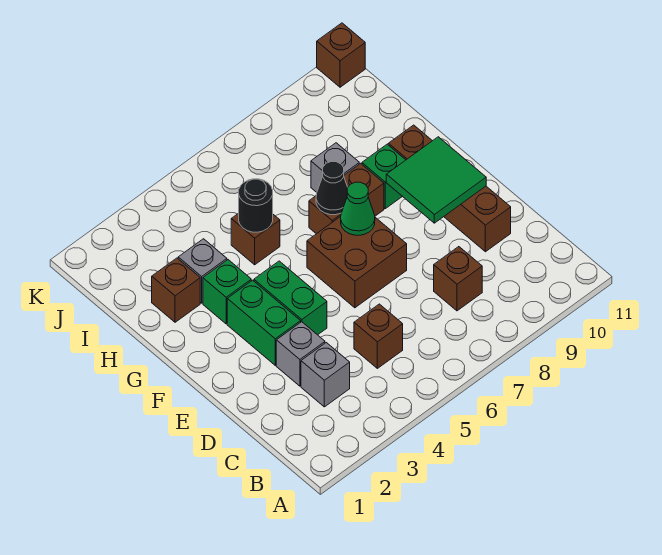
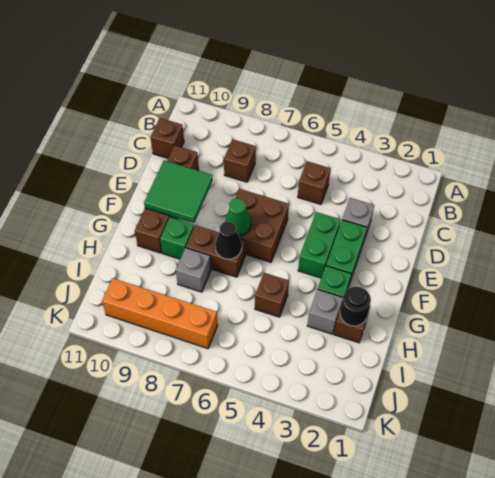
grey 1x1 brick [301,343,350,407] -> none
black 1x1 round brick [239,179,273,232] -> black 1x1 round brick moved to [340,287,371,326]
none -> orange 1x4 brick [102,278,218,349]
brown 1x1 brick [317,23,365,87] -> brown 1x1 brick moved to [150,118,184,158]

